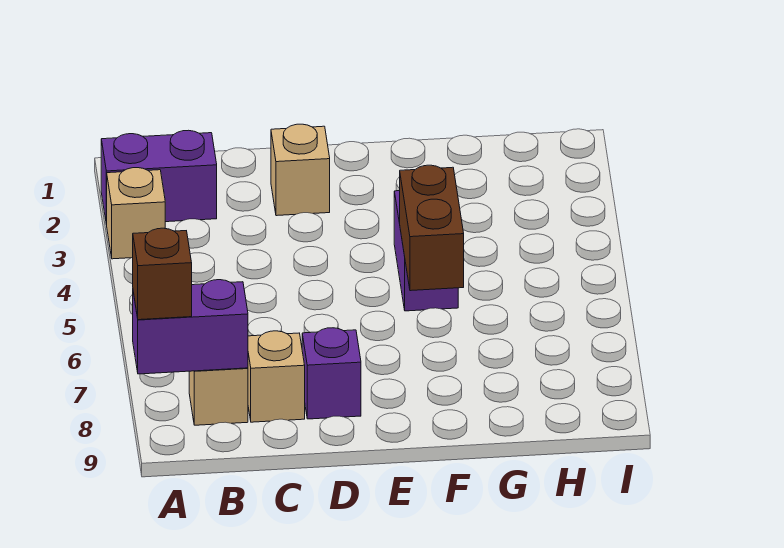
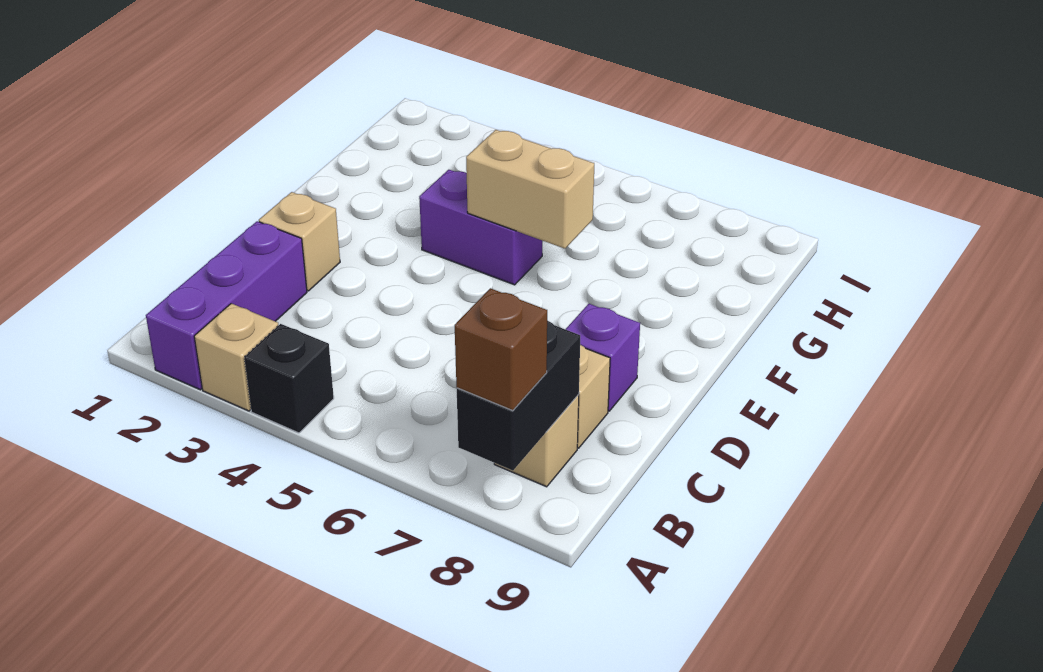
purple 1x2 brick [101,130,217,225] -> purple 1x3 brick [146,221,307,390]
none -> black 1x1 brick [244,324,334,433]
purple 1x2 brick [133,280,248,374] -> black 1x2 brick [457,320,580,471]
brown 1x2 brick [400,165,464,291] -> tan 1x2 brick [466,130,594,249]

